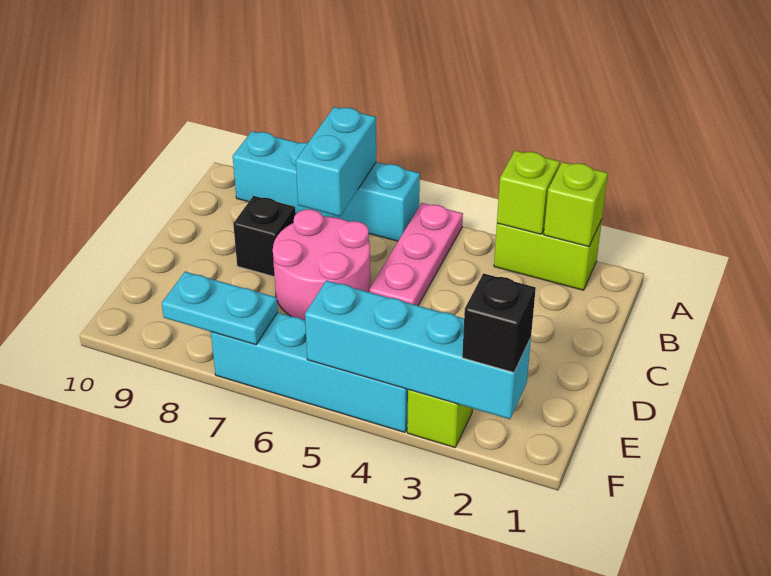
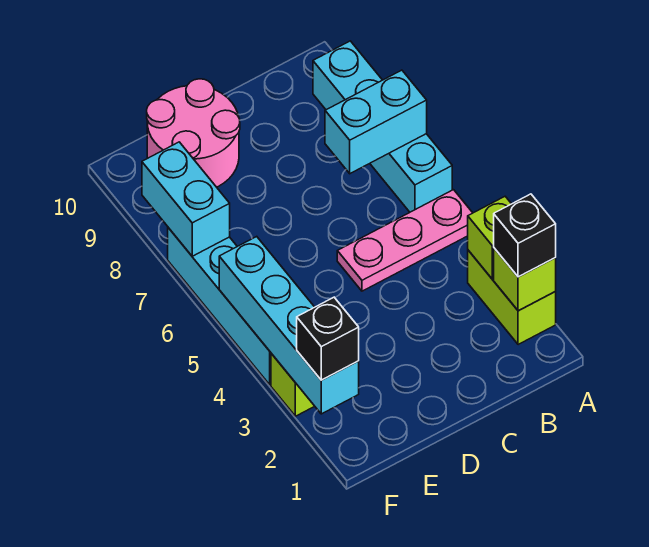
pink 2x2 round brick [273,209,370,320] -> pink 2x2 round brick moved to [147,79,240,187]
black 1x1 brick [233,196,295,276] -> black 1x1 brick moved to [494,194,556,277]
cyan 1x2 plate [162,272,278,345] -> cyan 1x2 brick [142,142,230,256]

